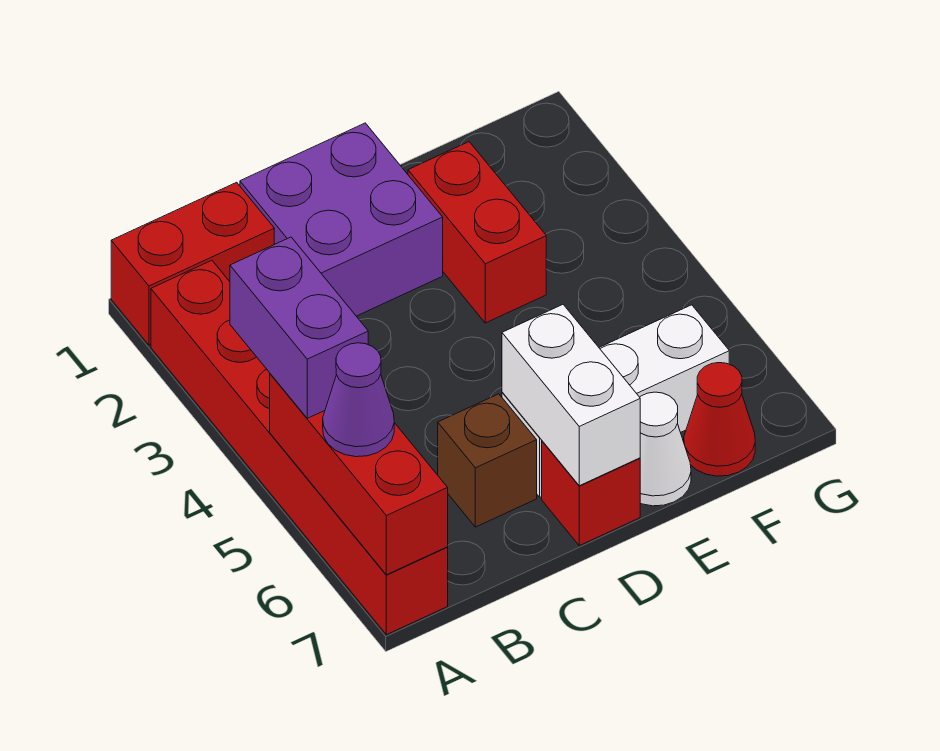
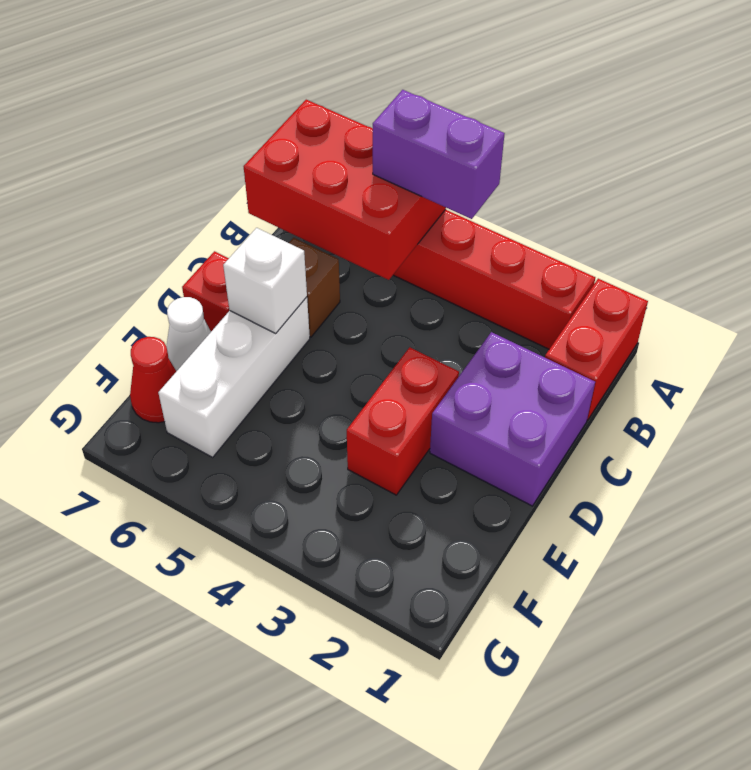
red 1x3 brick [270,374,448,575] -> red 2x3 brick [244,100,446,280]
purple 1x1 cone [323,343,394,457] -> none
white 1x2 brick [502,305,640,486] -> white 1x1 brick [223,228,307,333]
red 1x2 brick [408,142,546,323] -> red 1x2 brick turned to [347,347,459,495]

